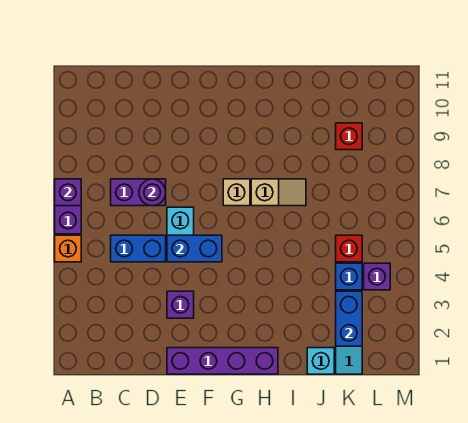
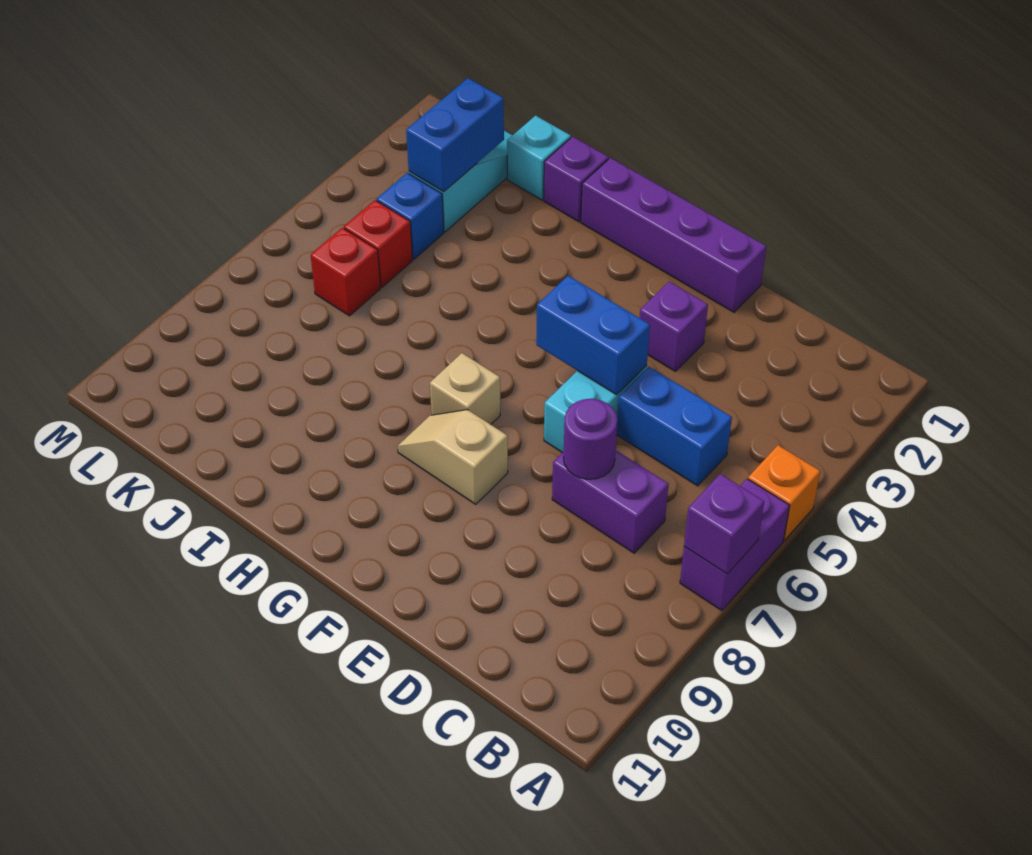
tan 1x2 slope [251,179,306,206] -> tan 1x2 slope moved to [398,410,508,504]
red 1x1 brick [336,123,362,150] -> red 1x1 brick moved to [311,228,381,316]
purple 1x1 brick [364,263,390,290] -> purple 1x1 brick moved to [544,137,609,222]

